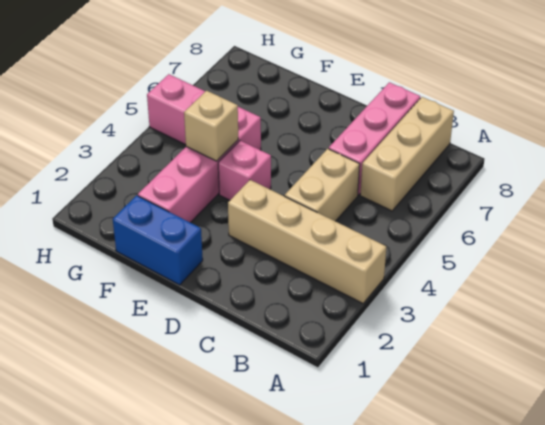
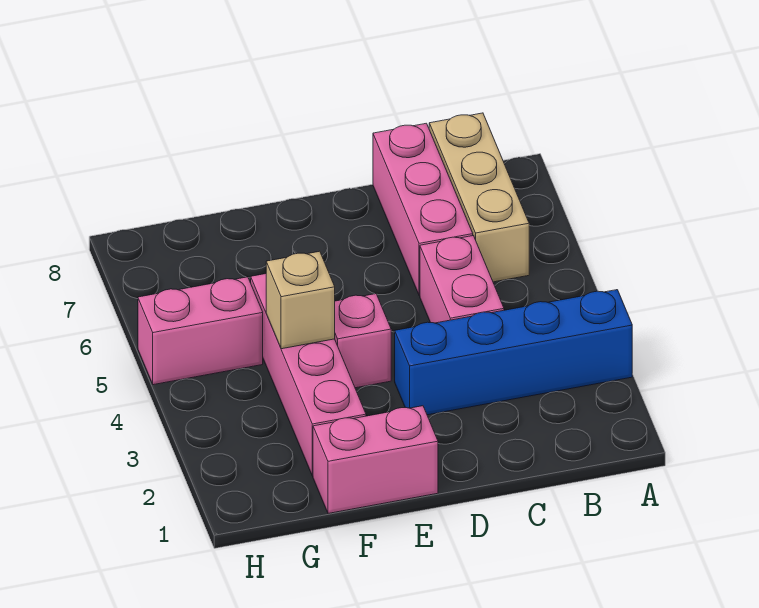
tan 1x4 brick [228,180,386,303] -> blue 1x4 brick [395,290,632,415]
tan 1x2 brick [285,149,360,221] -> pink 1x2 brick [420,236,504,323]
blue 1x2 brick [113,195,203,285] -> pink 1x2 brick [313,406,438,513]

